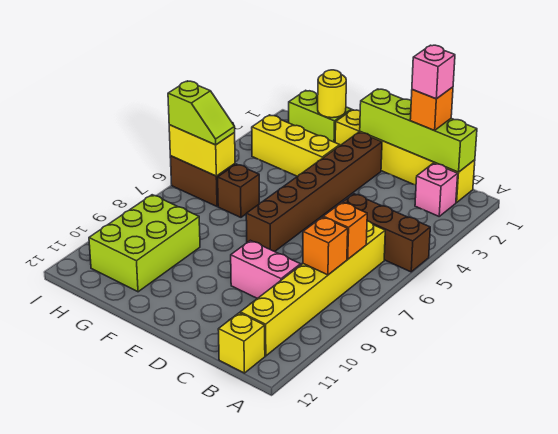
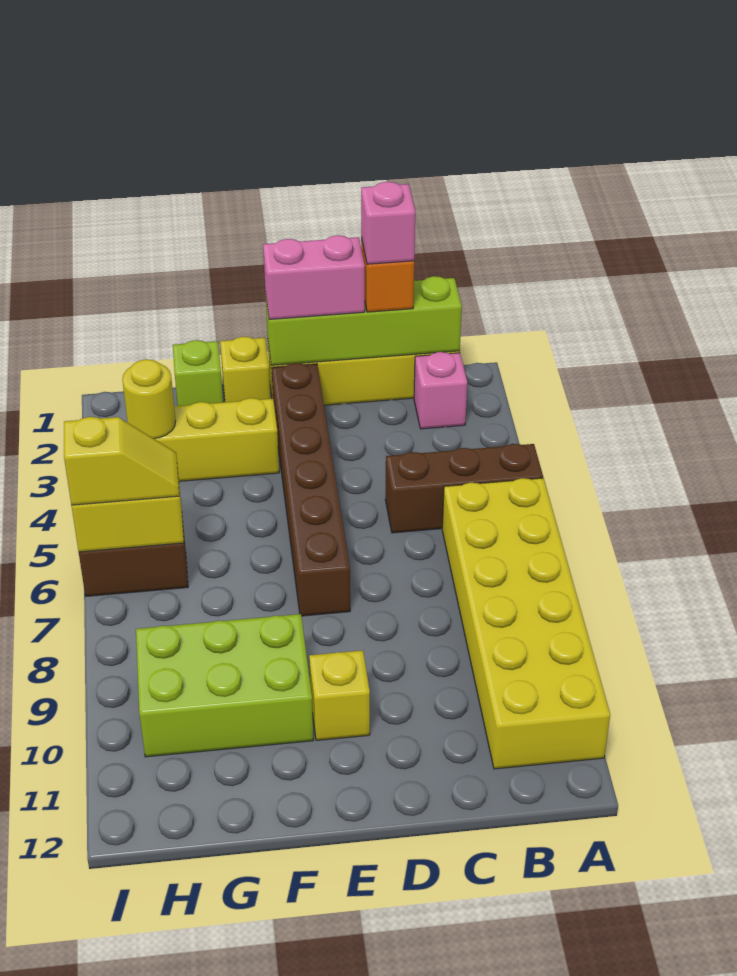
yellow 1x6 brick [240,221,385,356] -> yellow 2x6 brick [442,478,610,769]
orange 1x1 brick [323,202,367,259] -> none
orange 1x1 brick [303,217,348,275] -> none
yellow 1x1 brick [218,313,265,373] -> yellow 1x1 brick moved to [309,650,370,740]
pink 1x2 brick [231,240,301,299] -> pink 1x2 brick moved to [263,235,365,319]
lime 1x2 brick [289,90,351,142] -> lime 1x1 brick [173,340,223,406]
yellow 1x1 round brick [318,70,346,118] -> yellow 1x1 round brick moved to [122,359,176,439]
brown 1x1 brick [218,164,259,217] -> none
lime 2x3 brick [89,195,200,292] -> lime 2x3 brick turned to [136,614,313,757]
lime 1x2 slope [168,81,235,145] -> yellow 1x2 slope [64,417,179,505]

